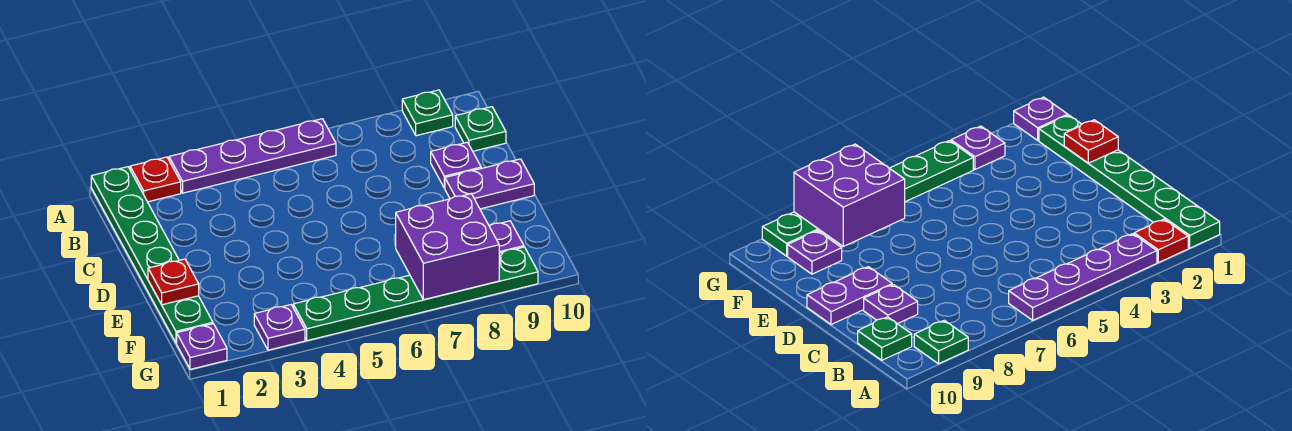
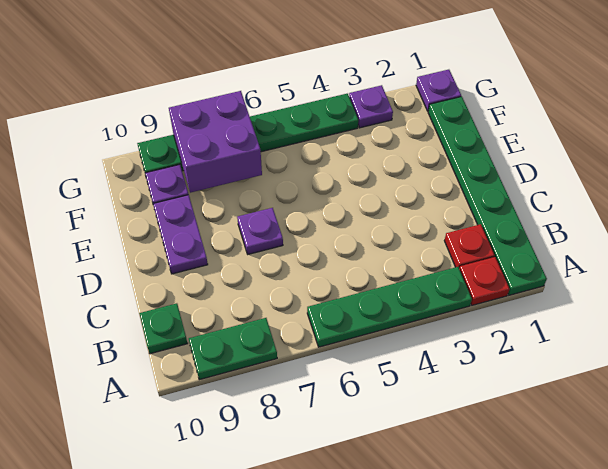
purple 1x4 plate [169,119,336,193] -> green 1x4 plate [307,267,472,347]
green 1x1 plate [402,90,453,136] -> green 1x2 plate [189,318,277,380]
purple 1x1 plate [431,142,481,188] -> purple 1x1 plate moved to [237,208,283,254]
purple 1x2 plate [445,159,534,209] -> purple 1x2 plate turned to [153,195,208,274]
red 1x1 plate [148,259,199,305] -> red 1x1 plate moved to [444,224,494,268]

